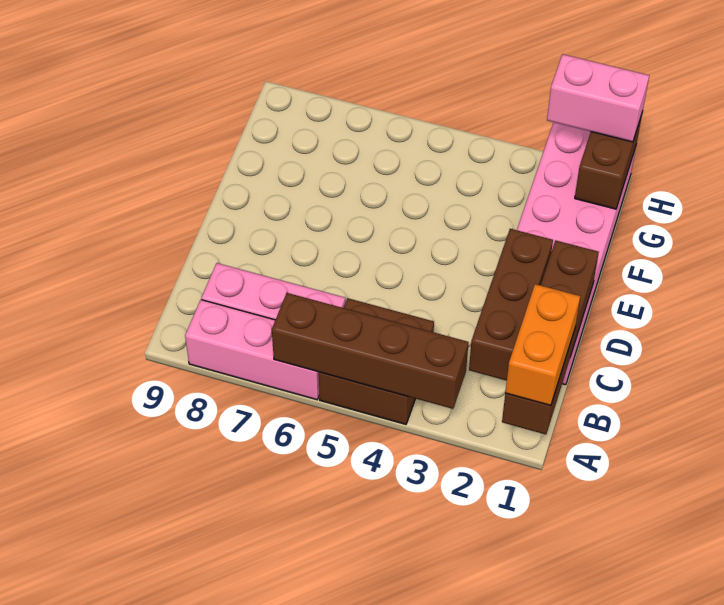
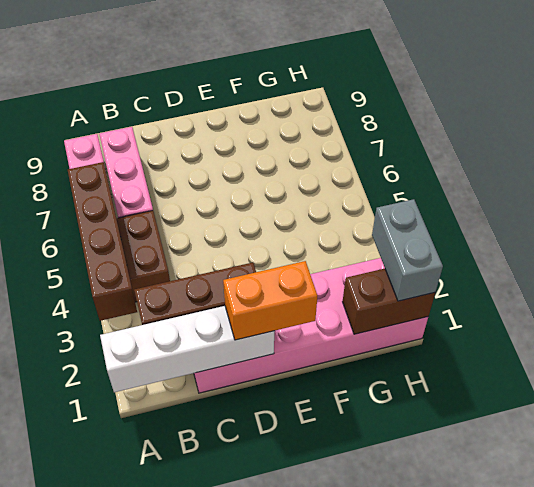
brown 1x4 brick [502,240,599,434] -> white 1x4 brick [100,306,274,392]
orange 1x2 brick [505,284,580,406] -> orange 1x2 brick moved to [223,261,317,340]
pink 1x2 brick [547,54,649,142] -> grey 1x2 brick [372,199,443,301]

